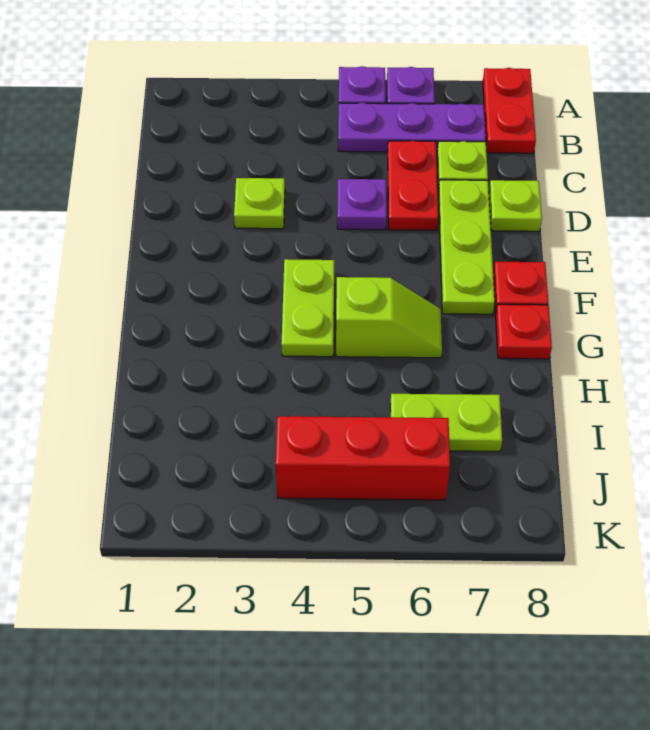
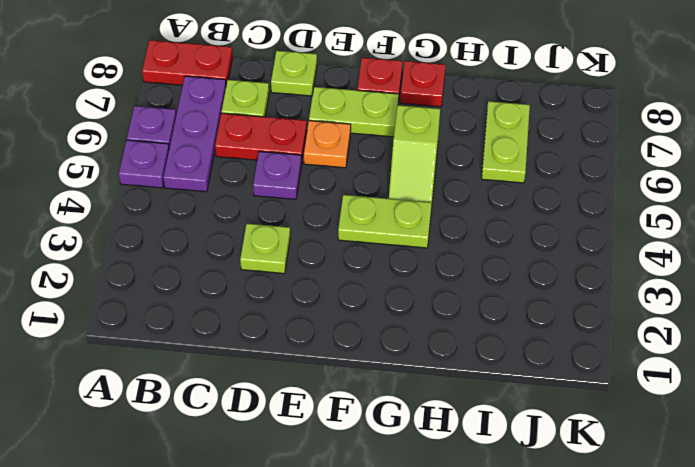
lime 1x3 plate [438,180,495,314] -> lime 1x2 plate [309,87,399,137]
none -> orange 1x1 plate [304,121,351,168]
lime 1x2 slope [336,277,442,358] -> lime 1x2 slope turned to [389,105,440,208]
red 1x3 brick [276,416,450,500] -> none

